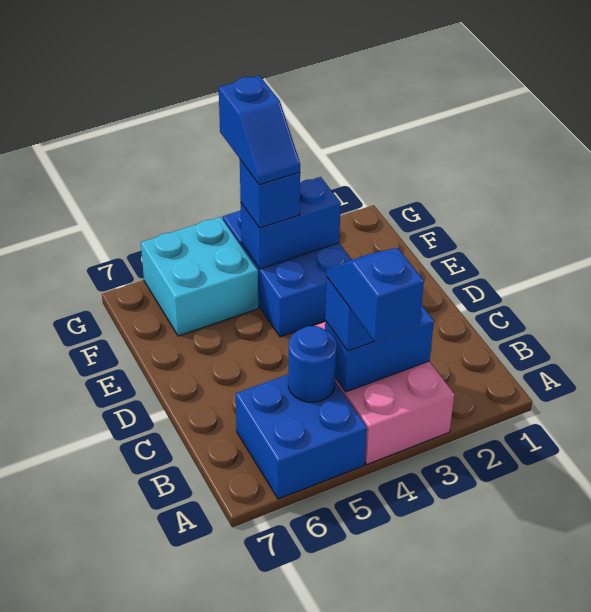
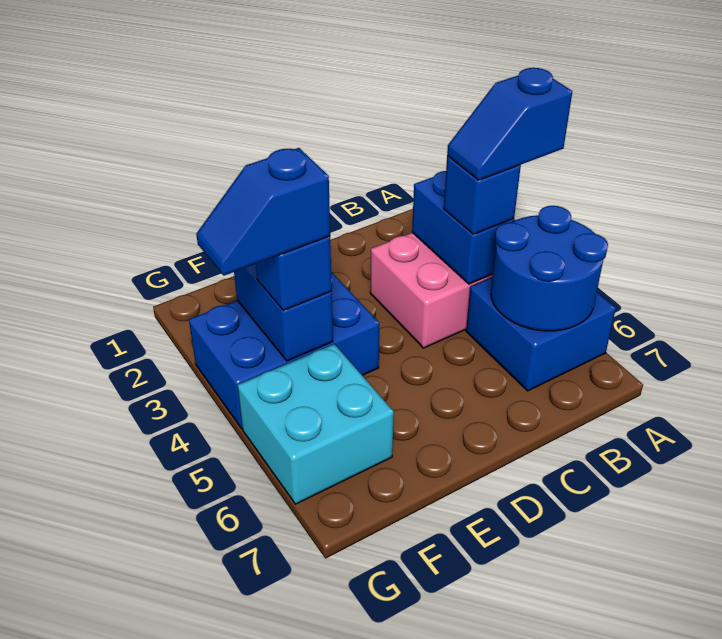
blue 1x1 round brick [288,326,337,402] -> blue 2x2 round brick [491,206,608,331]
blue 1x2 slope [219,75,300,185] -> blue 1x2 slope turned to [196,148,330,276]

